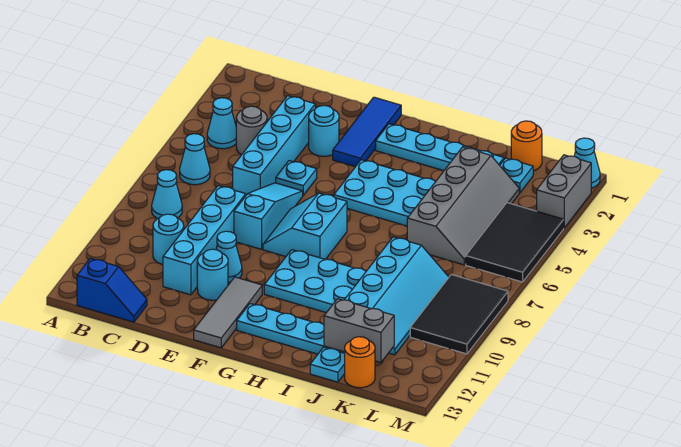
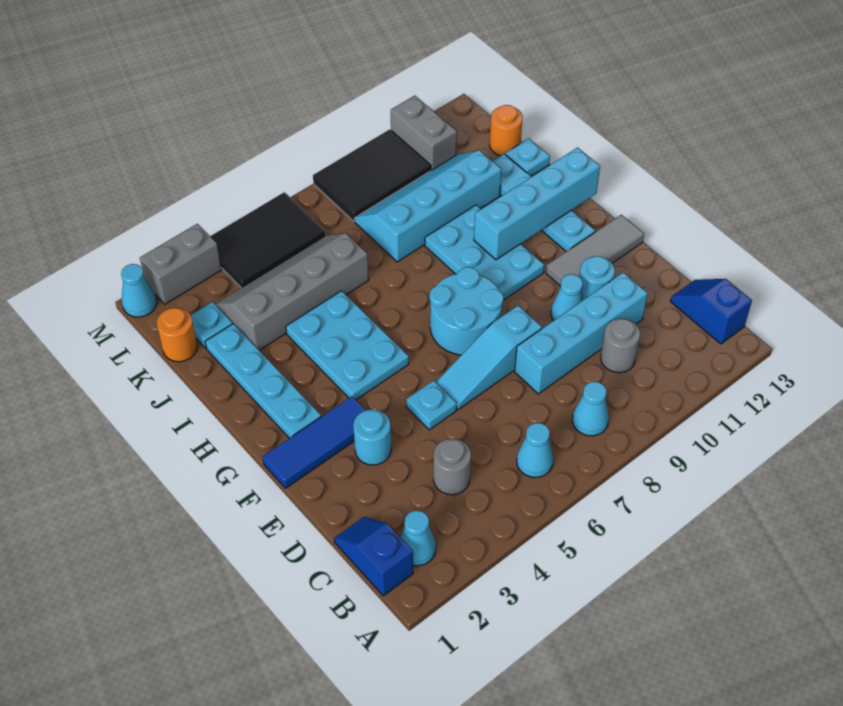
none -> blue 1x2 slope [334,517,413,596]
cyan 1x1 cone [207,98,236,149] -> cyan 1x1 cone moved to [400,511,436,566]
cyan 1x1 round brick [153,214,184,264] -> grey 1x1 round brick [601,318,640,373]
cyan 1x4 brick [233,96,315,195] -> cyan 1x4 brick moved to [474,148,600,260]
cyan 2x2 slope [263,193,347,260] -> cyan 2x2 round brick [430,267,503,355]
grey 1x2 brick [324,299,394,363] -> grey 1x2 brick moved to [391,96,457,170]

